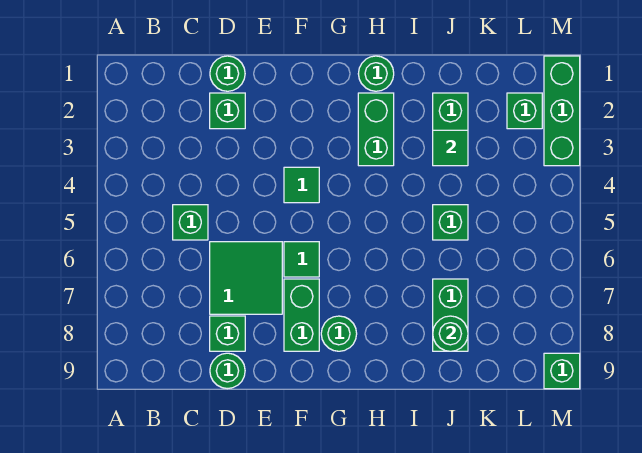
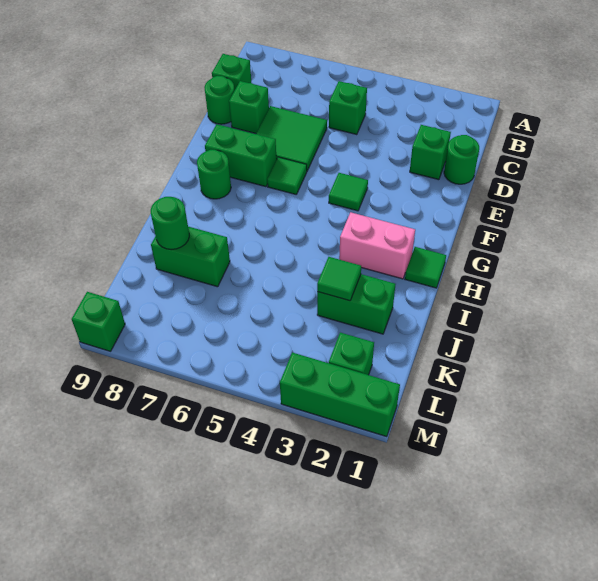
green 1x1 round brick [358,56,394,91] -> green 1x1 tile [405,247,446,288]
green 1x2 brick [358,93,394,166] -> pink 1x2 brick [339,212,415,279]
green 1x1 brick [433,205,468,240] -> green 1x1 brick moved to [212,54,251,91]

